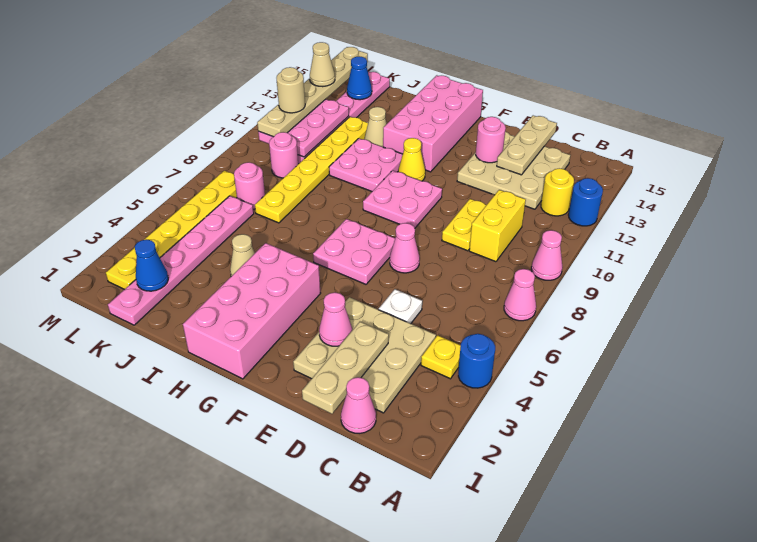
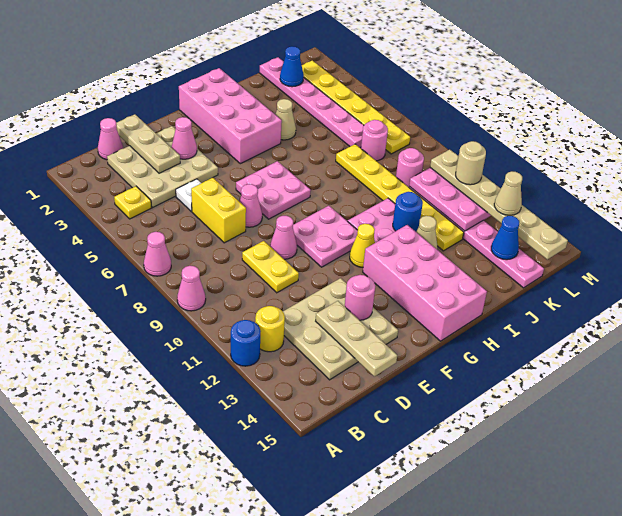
blue 1x1 round brick [458,334,495,388] -> blue 1x1 round brick moved to [393,192,423,232]
yellow 1x2 brick [469,190,526,262] -> yellow 1x2 brick moved to [191,178,246,243]
none -> pink 1x1 cone [270,216,297,259]

